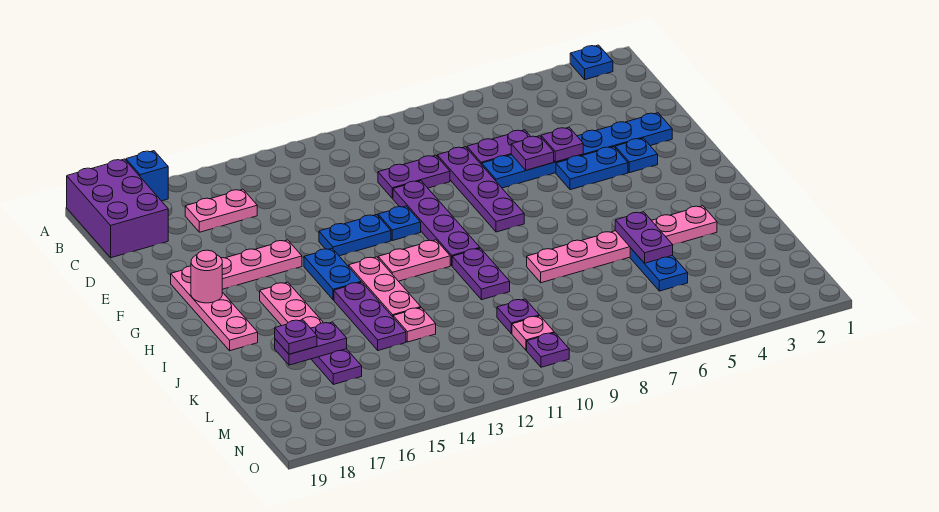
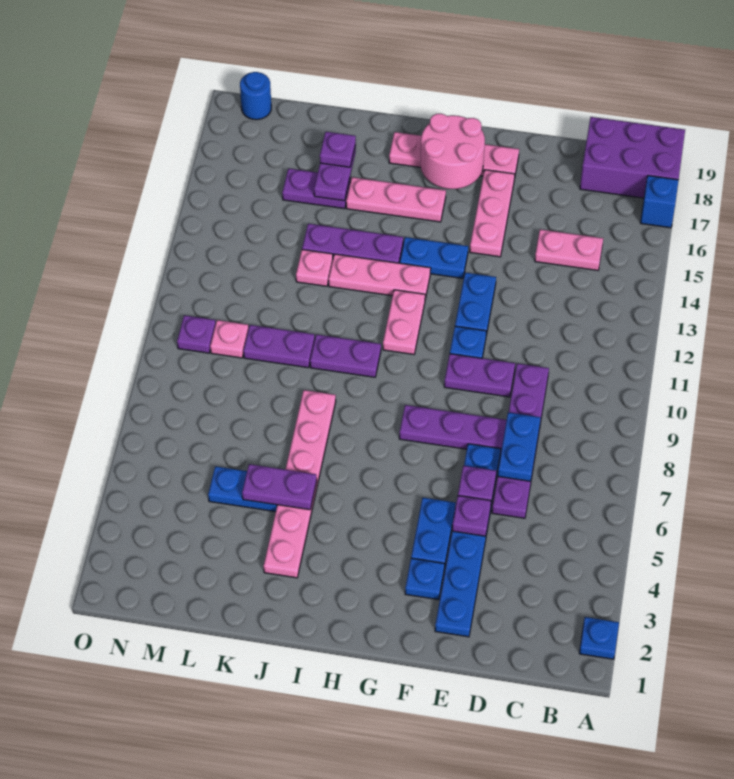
pink 1x2 plate [185,189,257,232] -> pink 1x2 plate turned to [535,229,603,270]
none -> blue 1x2 plate [498,412,541,481]
purple 1x4 plate [393,181,480,266] -> purple 1x2 plate [444,354,515,397]
pink 1x1 round brick [191,250,222,303] -> pink 2x2 round brick [420,114,485,189]
purple 1x1 plate [497,299,539,333] -> purple 1x2 plate [243,325,315,368]
none -> blue 1x1 round brick [240,72,271,120]

